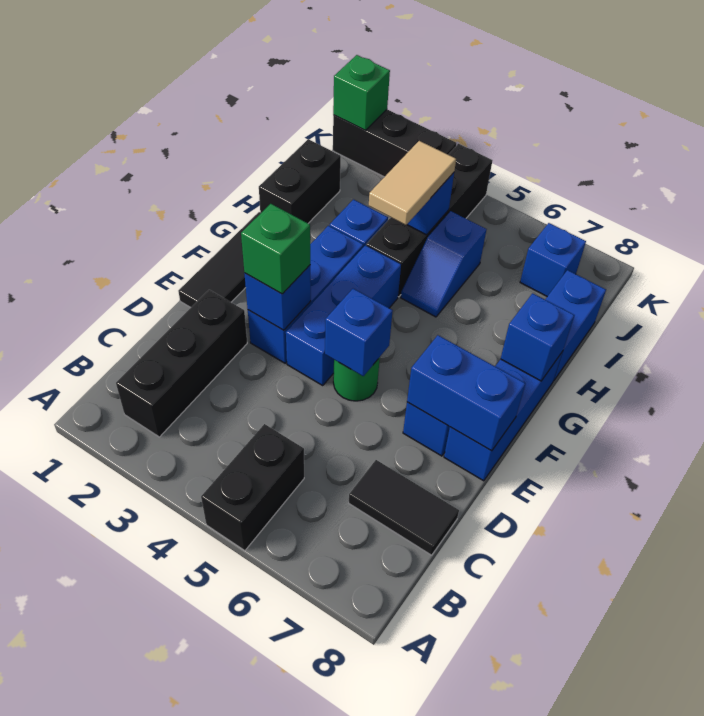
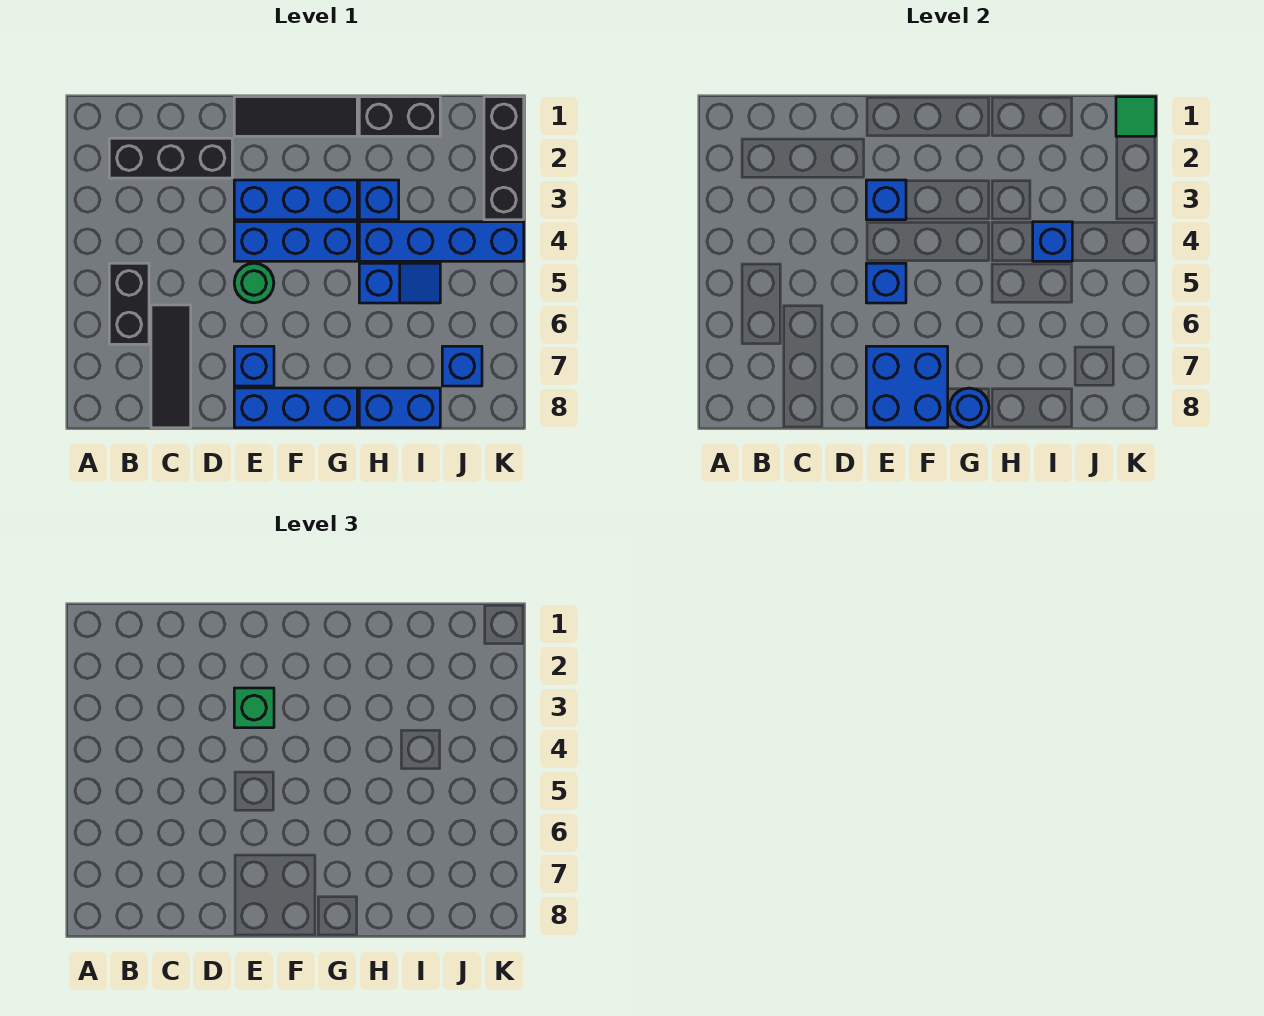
black 1x2 brick [201,424,304,551] -> black 1x2 brick turned to [109,263,149,344]
black 1x2 tile [349,460,459,555] -> black 1x3 tile [151,305,191,428]
blue 1x2 brick [407,335,525,451] -> blue 2x2 brick [866,346,948,428]
blue 1x1 brick [501,293,574,381] -> blue 1x1 round brick [950,388,989,428]
black 1x4 brick [366,144,492,297] -> blue 1x4 brick [359,222,524,261]
tan 1x2 tile [369,141,456,225] -> none
blue 1x2 slope [401,211,486,317] -> blue 1x2 slope turned to [359,263,440,303]
green 1x1 brick [333,55,390,130] -> green 1x1 tile [1116,97,1156,136]

